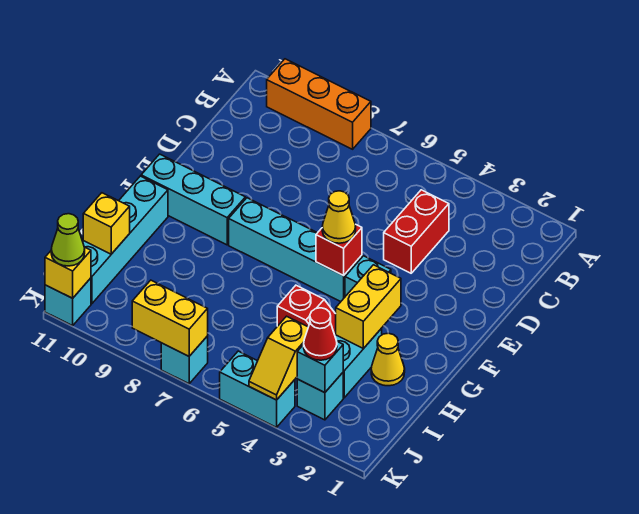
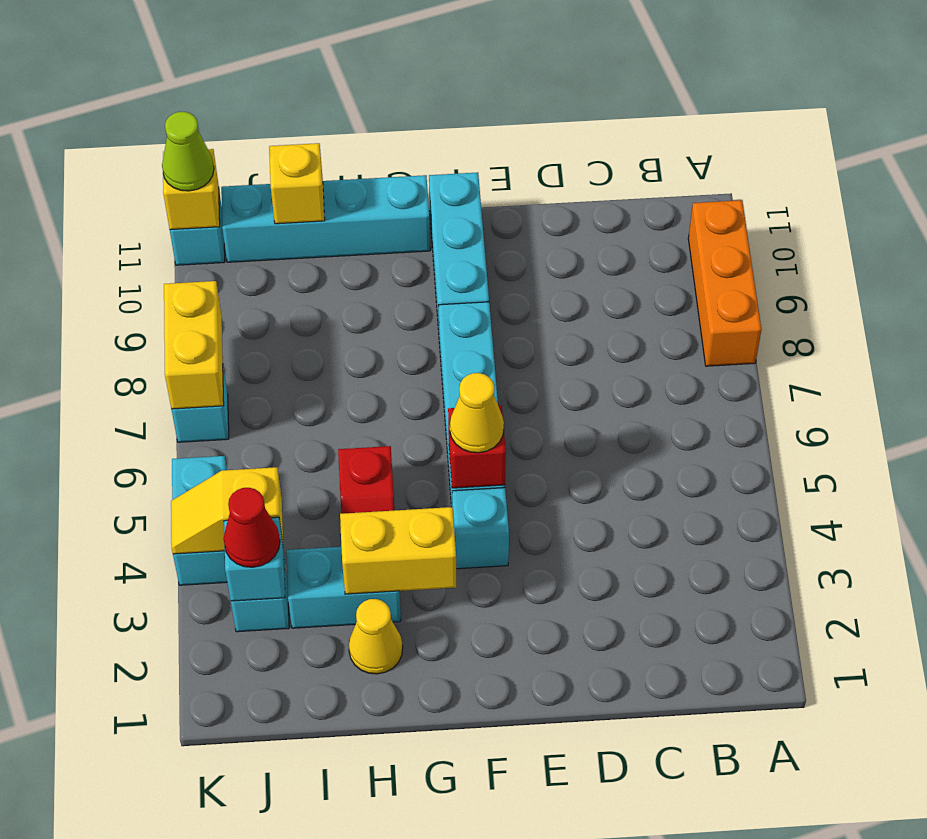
red 1x2 brick [384,190,449,273] -> none

